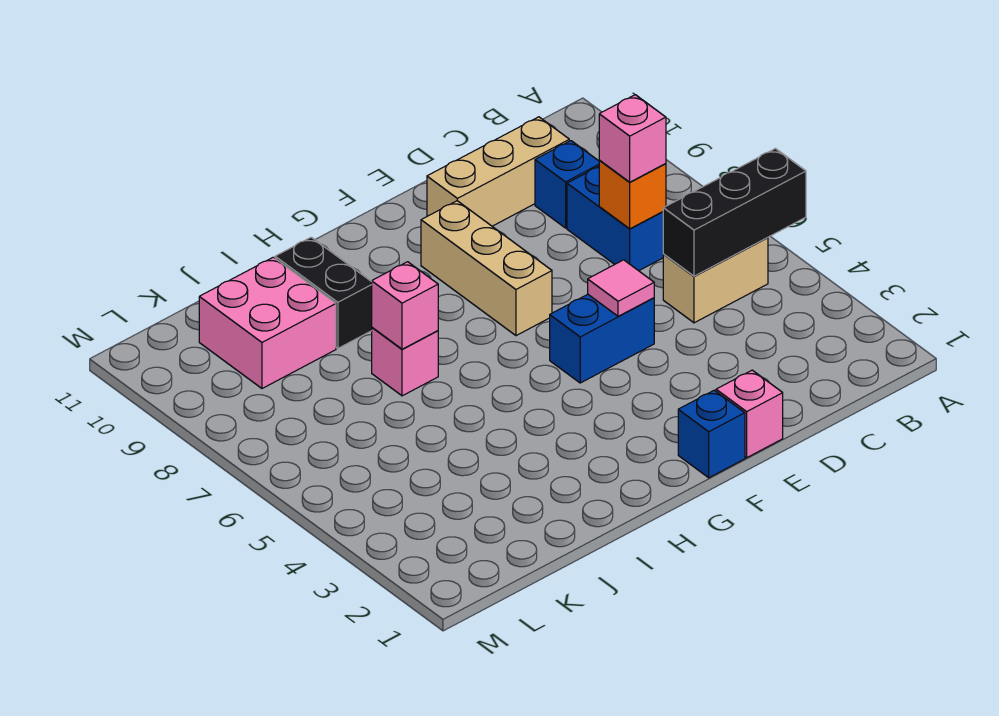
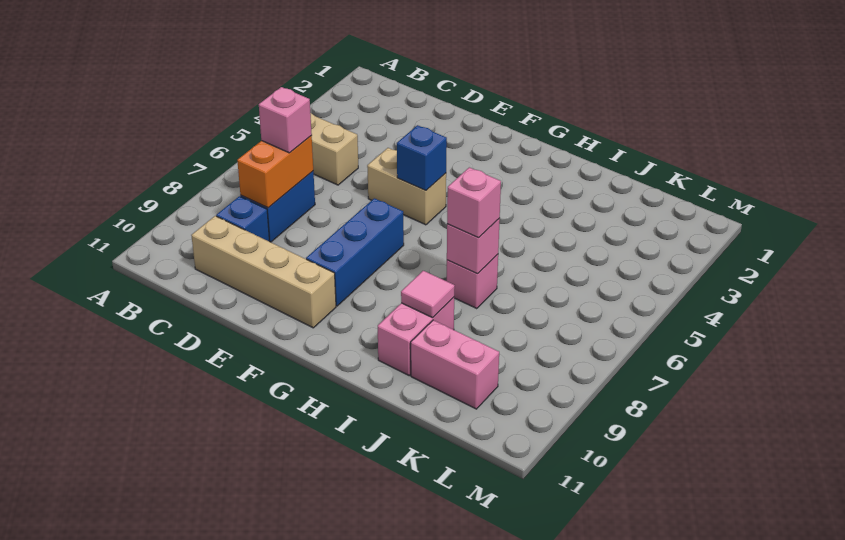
black 1x3 brick [663,149,806,276] -> none
orange 1x1 brick [599,160,666,229] -> orange 1x2 brick [237,136,313,208]
tan 1x3 brick [427,117,569,226] -> tan 1x4 brick [191,216,336,328]
pink 1x1 brick [716,370,783,458] -> pink 1x1 brick moved to [447,167,501,238]
blue 1x2 brick [550,294,654,383] -> tan 1x2 brick [367,148,446,225]
pink 1x1 tile [588,260,654,317] -> pink 1x1 tile moved to [401,271,455,318]
blue 1x1 brick [678,390,745,478] -> blue 1x1 brick moved to [397,125,447,190]
tan 1x3 brick [421,201,552,336] -> blue 1x3 brick [306,198,404,306]
black 1x2 brick [275,237,372,348] -> pink 1x2 brick [378,297,454,375]
pink 2x2 brick [199,257,336,388] -> pink 1x2 brick [411,320,499,409]

